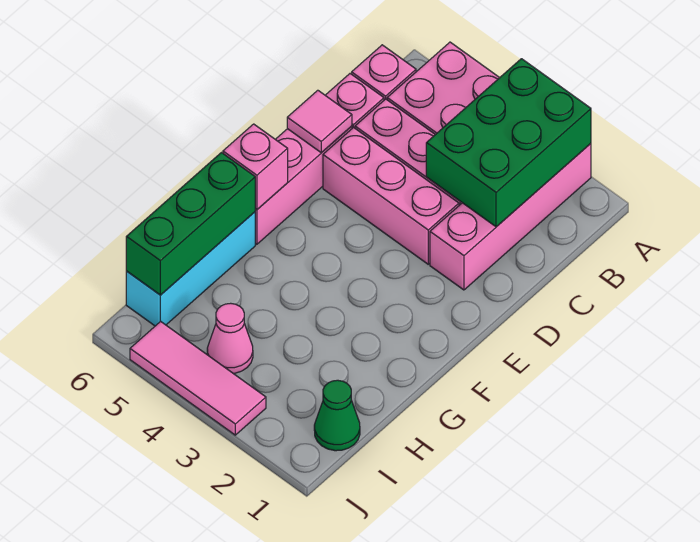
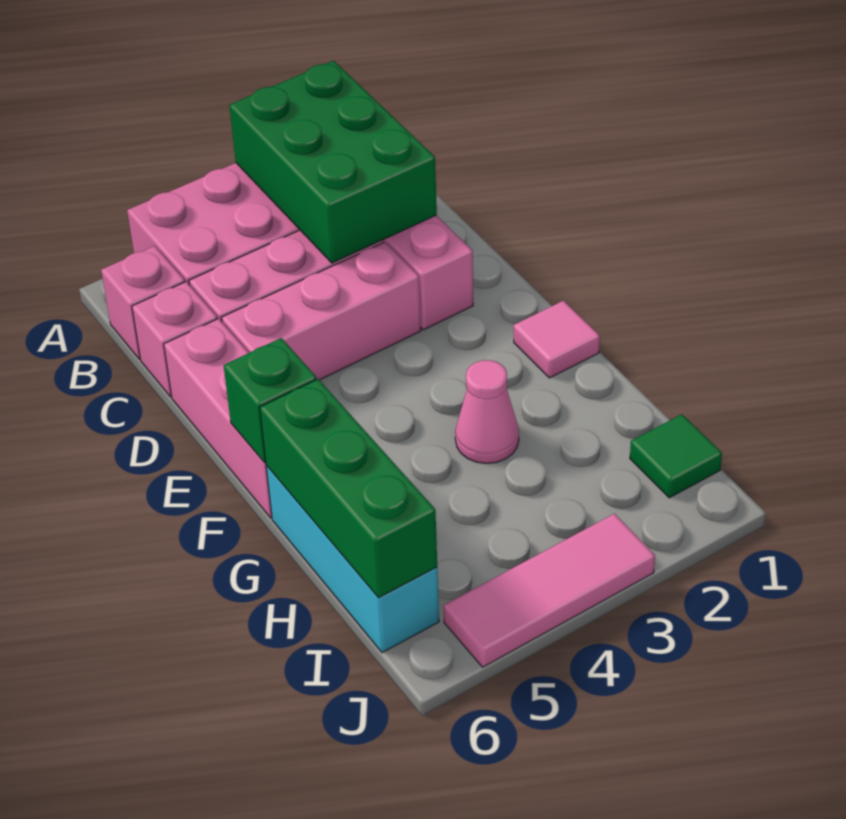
pink 1x1 tile [287,90,352,153] -> pink 1x1 tile moved to [514,301,600,378]
pink 1x1 brick [223,124,288,210] -> green 1x1 brick [224,338,317,463]
green 1x1 cone [314,380,360,451] -> green 1x1 tile [630,414,722,498]
pink 1x1 cone [207,303,253,373] -> pink 1x1 cone moved to [455,360,519,463]

